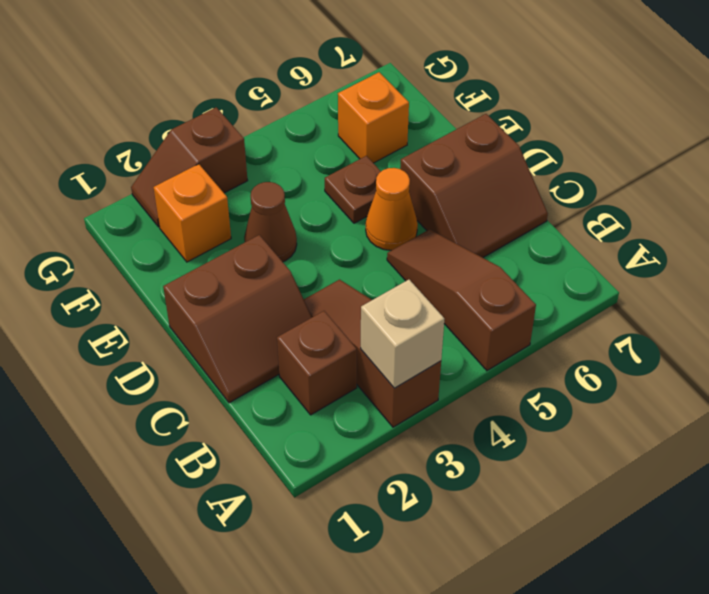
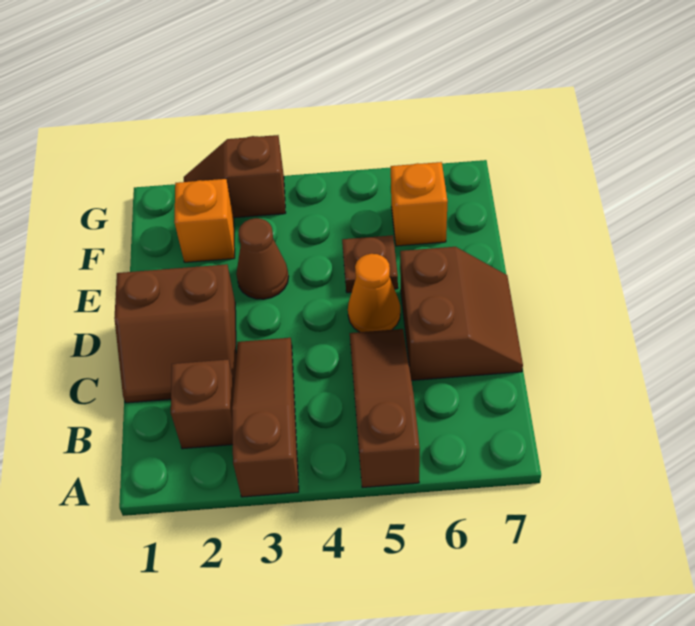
tan 1x1 brick [361,280,444,388] -> none
brown 2x2 slope [400,114,548,258] -> brown 2x2 slope turned to [400,247,523,380]

